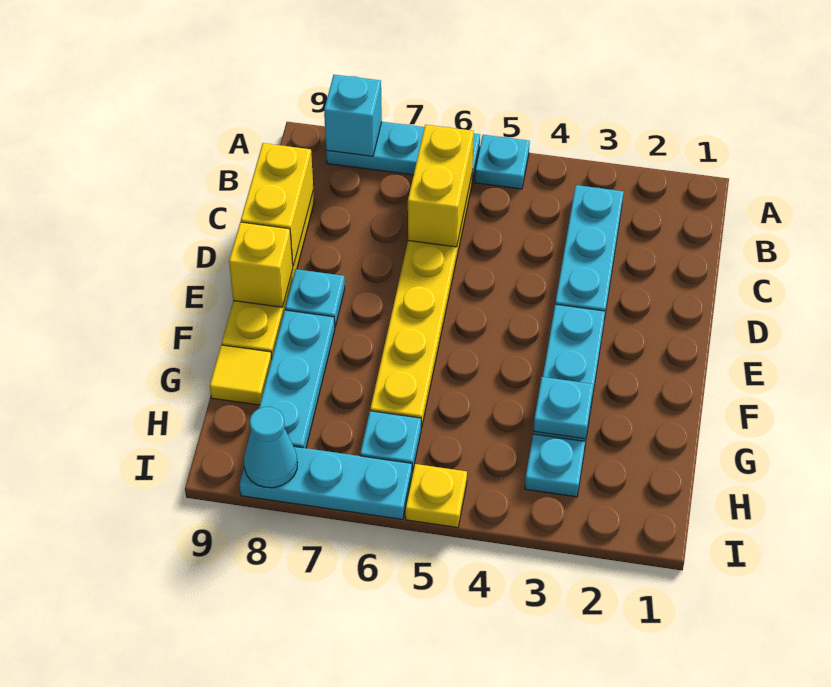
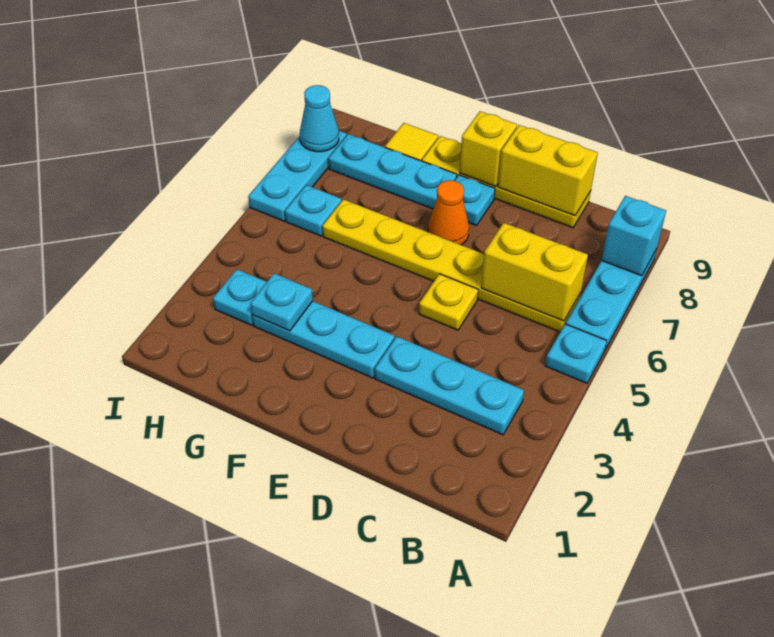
none -> orange 1x1 cone [428,180,469,245]
yellow 1x1 plate [405,464,467,528] -> yellow 1x1 plate moved to [419,274,478,330]

